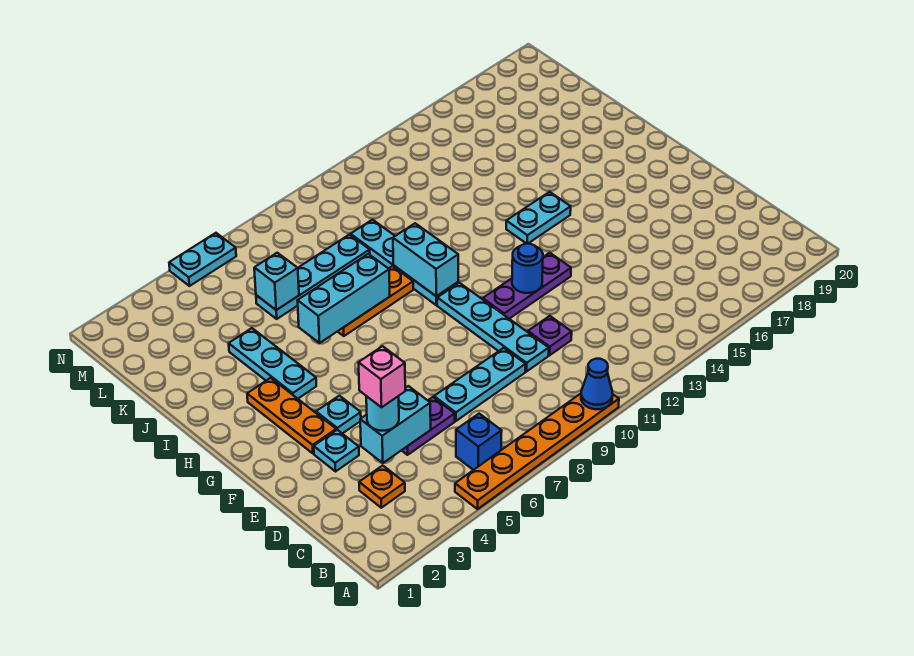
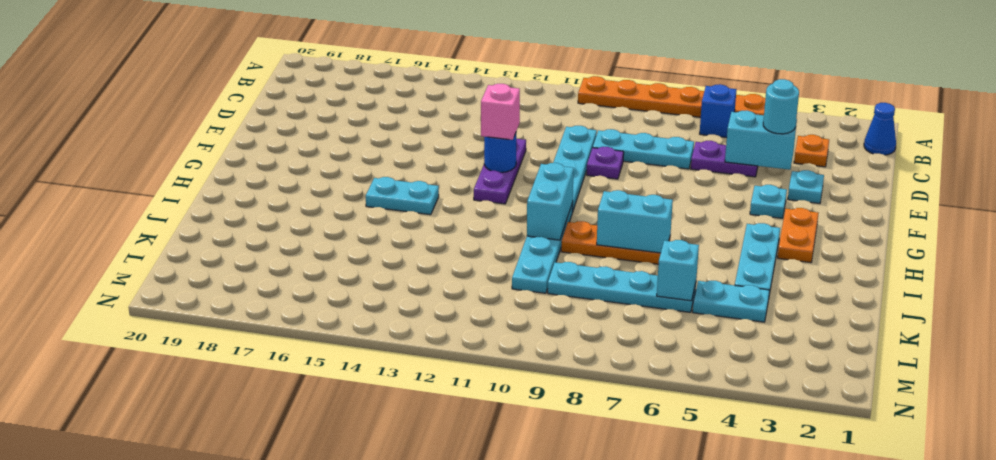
blue 1x1 cone [581,359,613,409] -> blue 1x1 cone moved to [864,103,896,155]
pink 1x1 brick [359,346,405,407] -> pink 1x1 brick moved to [481,84,520,140]
purple 1x1 plate [528,316,572,355] -> purple 1x1 plate moved to [587,147,624,179]
orange 1x3 plate [247,378,336,453] -> orange 1x2 plate [778,208,818,263]
purple 1x3 plate [483,253,571,319] -> purple 1x3 plate turned to [474,138,526,204]
cyan 1x3 brick [298,254,390,343] -> cyan 1x2 brick [597,190,673,253]
cyan 1x2 plate [169,233,236,286] -> cyan 1x2 plate moved to [693,281,769,322]

